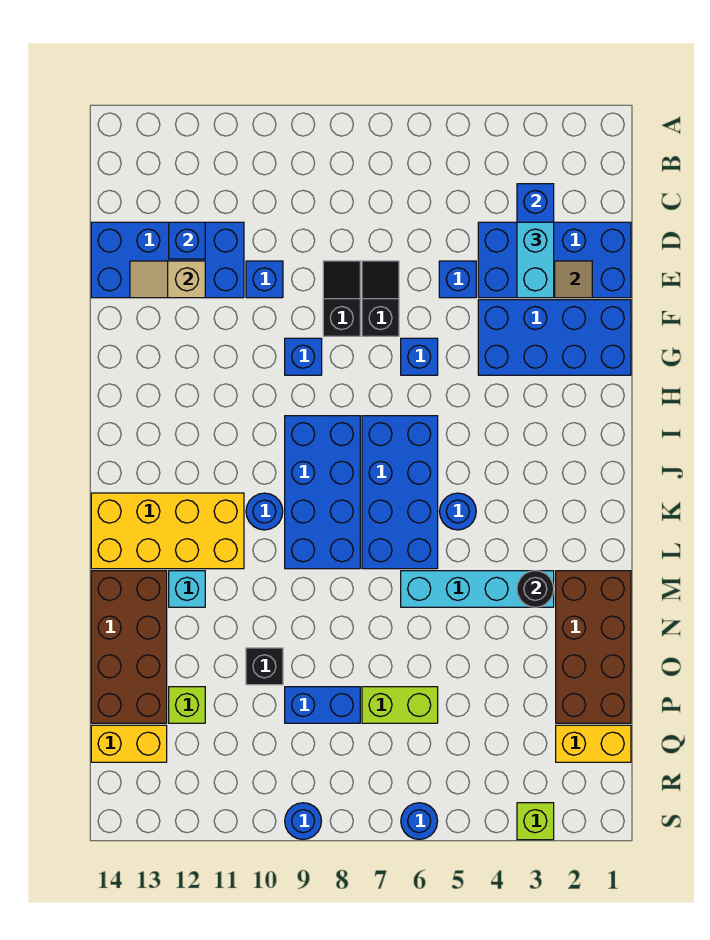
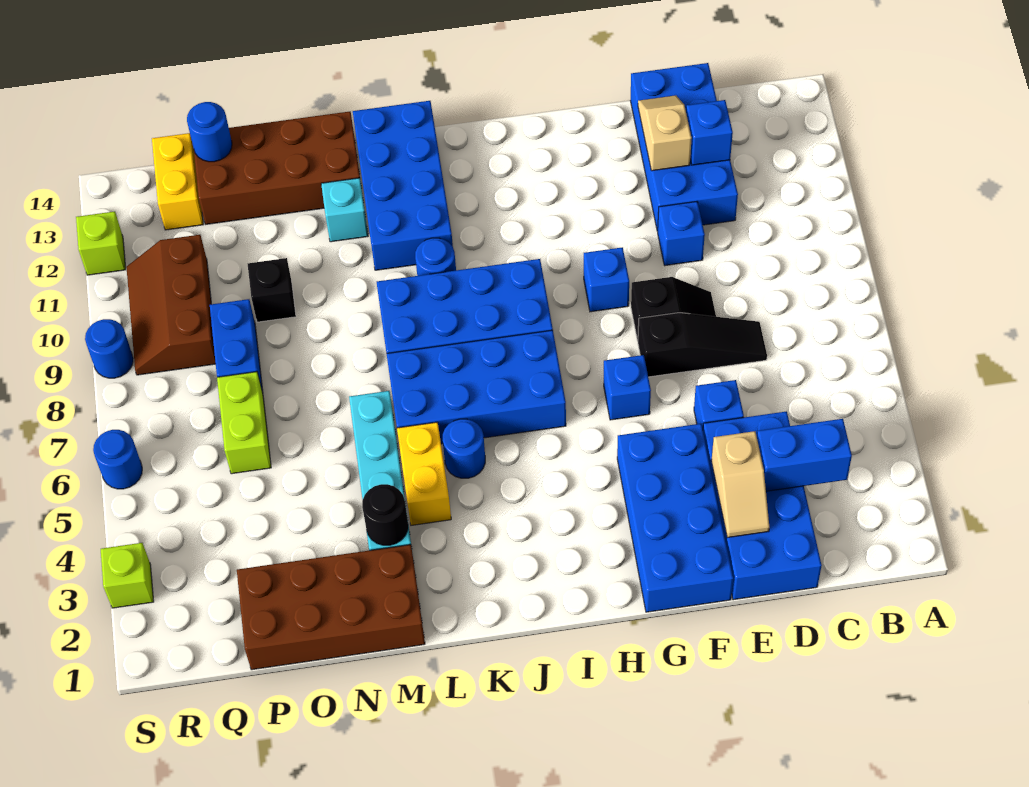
cyan 1x2 brick [517,222,554,298] -> none
black 1x2 slope [362,261,399,336] -> black 1x3 slope [638,313,767,377]
yellow 2x4 brick [91,493,244,569] -> blue 2x4 brick [353,101,453,270]
lime 1x1 brick [169,687,205,723] -> lime 1x1 brick moved to [76,211,126,275]
none -> blue 1x1 round brick [187,102,232,162]
yellow 1x2 brick [556,725,631,762] -> yellow 1x2 brick moved to [397,422,451,525]
none -> brown 2x3 slope [126,235,216,375]

